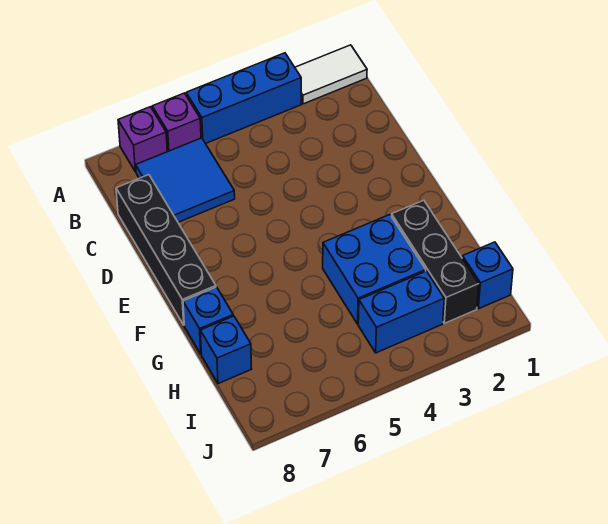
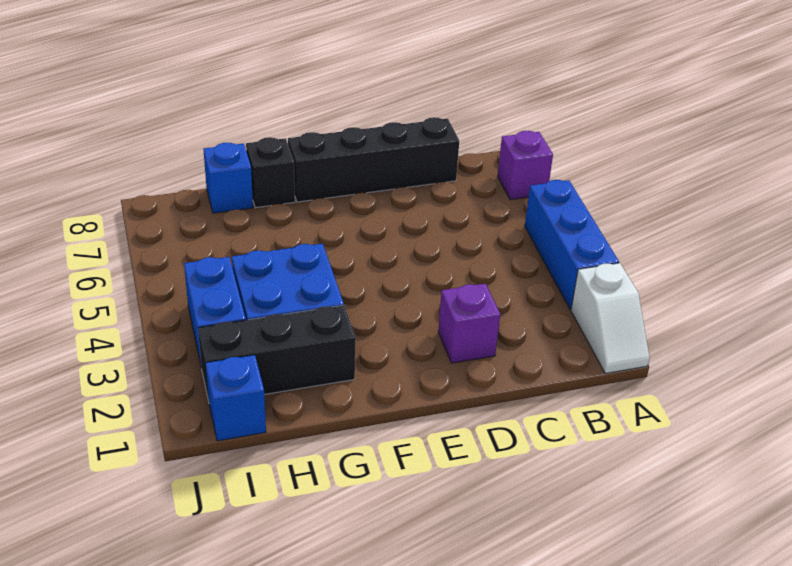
white 1x2 tile [295,45,367,104] -> white 1x2 slope [571,263,650,374]
purple 1x1 brick [152,93,201,152] -> purple 1x1 brick moved to [438,284,500,363]
blue 2x2 tile [136,138,235,222] -> none
blue 1x1 brick [183,287,233,354] -> black 1x1 brick [246,137,295,208]

